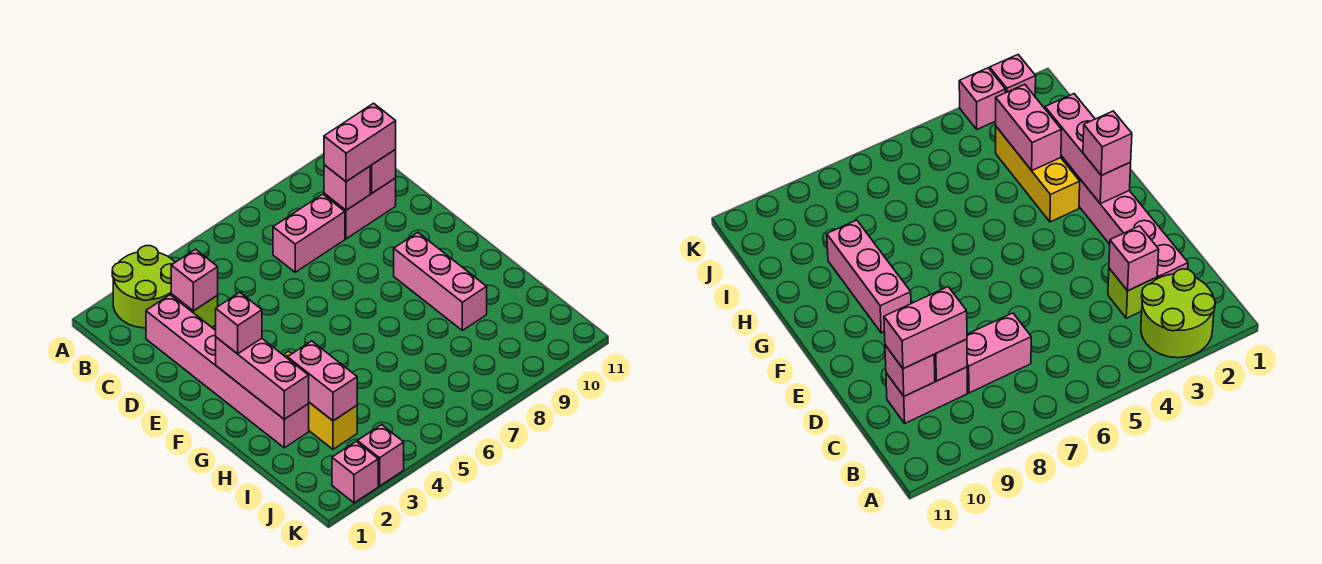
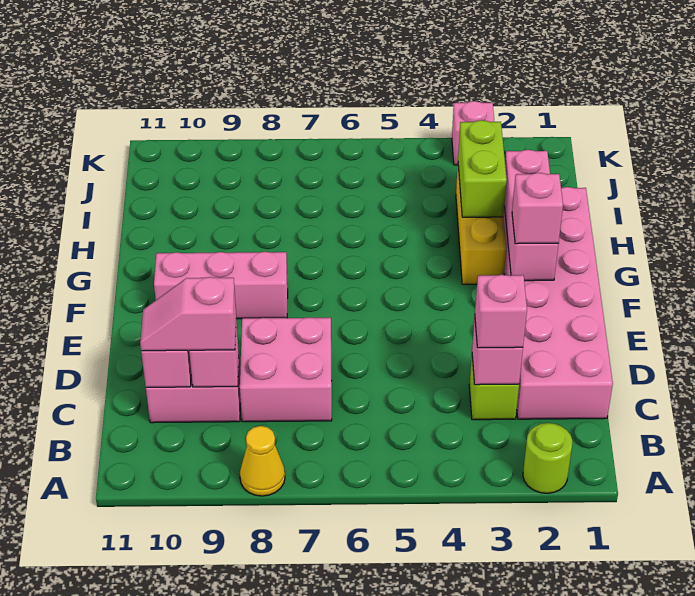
lime 2x2 round brick [112,246,175,328] -> lime 1x1 round brick [523,423,572,493]
none -> yellow 1x1 cone [240,426,285,496]
pink 1x6 brick [146,295,309,448] -> pink 2x6 brick [503,187,613,419]
pink 1x2 brick [273,194,345,272] -> pink 2x2 brick [240,317,332,422]
pink 1x2 brick [324,103,396,182] -> pink 1x2 slope [140,277,236,351]
pink 1x3 brick [394,233,487,330] -> pink 1x3 brick turned to [154,252,288,319]
pink 1x2 brick [288,341,357,421] -> lime 1x2 brick [458,120,507,217]
pink 1x1 brick [332,442,378,503] -> pink 1x1 brick moved to [475,275,527,348]

